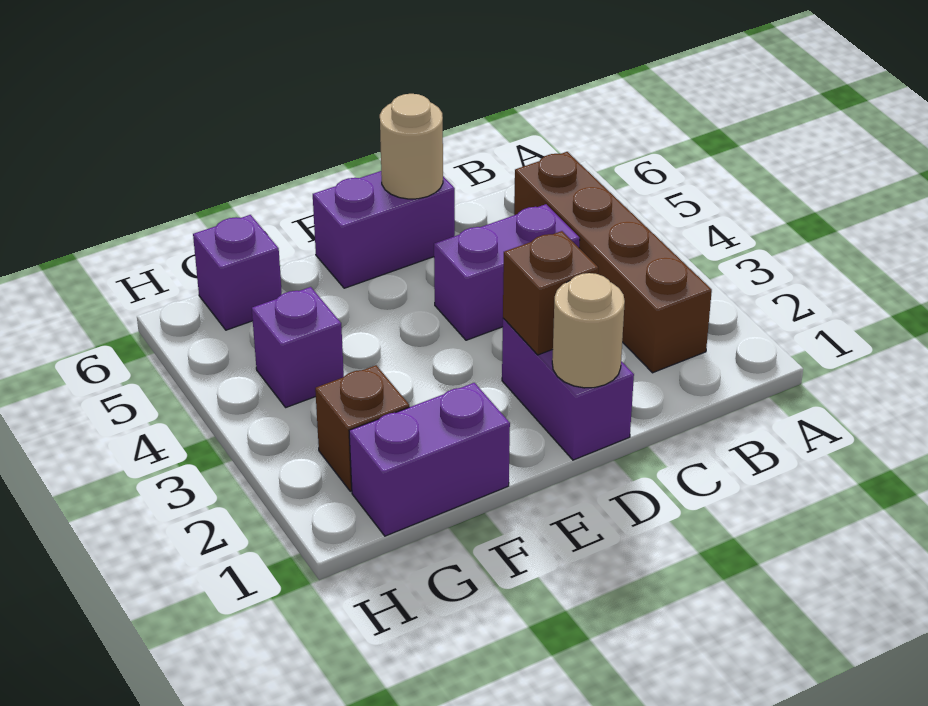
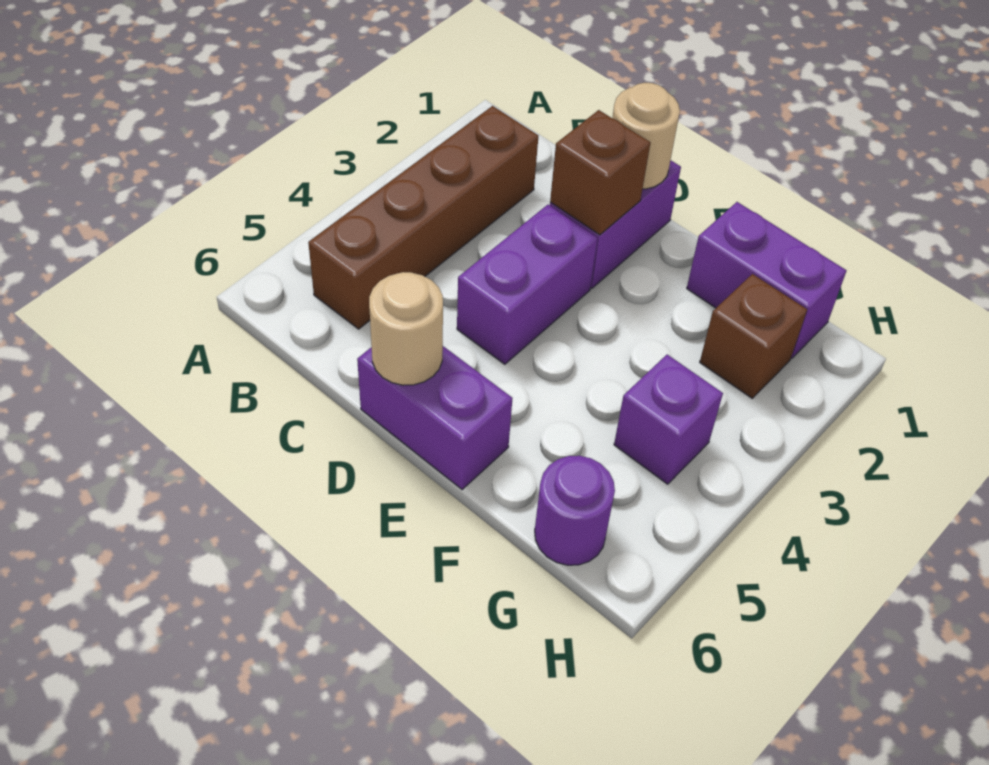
purple 1x2 brick [434,204,580,340] -> purple 1x2 brick turned to [457,205,598,364]
purple 1x1 brick [193,215,282,330] -> purple 1x1 round brick [535,456,615,565]

